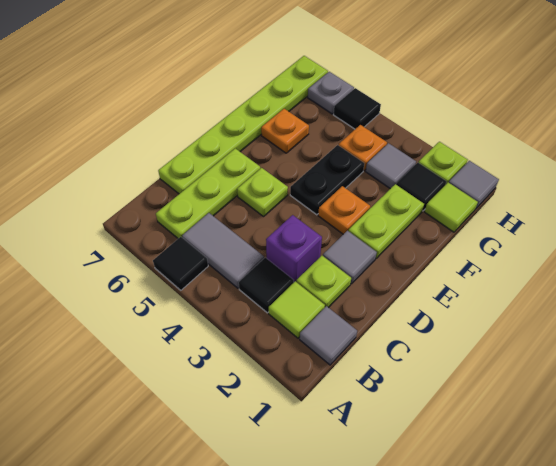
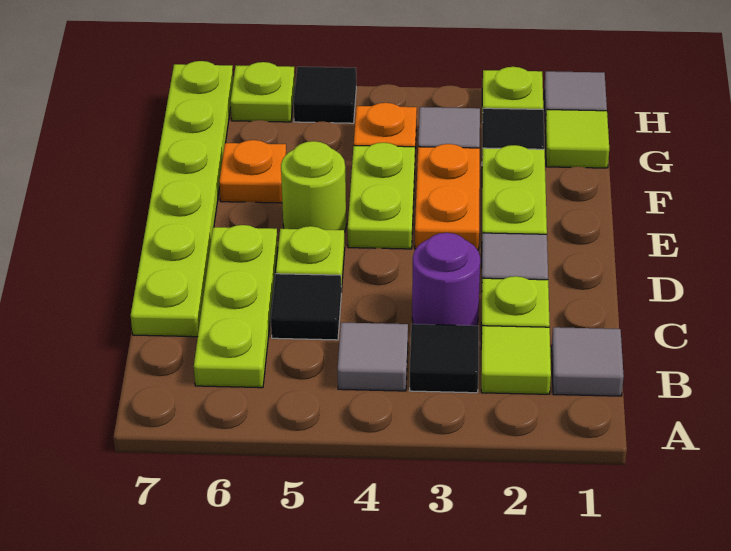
black 1x1 tile [153,237,208,290] -> black 1x1 tile moved to [271,274,341,340]
grey 1x2 tile [182,213,264,288] -> grey 1x1 tile [338,323,408,391]
purple 1x1 brick [266,215,322,282] -> purple 1x1 round brick [412,233,480,326]
orange 1x1 plate [318,186,370,234] -> orange 1x2 plate [415,144,480,250]
black 1x2 plate [290,145,364,215] -> lime 1x2 plate [348,143,415,249]
none -> lime 1x1 round brick [281,141,346,232]
grey 1x1 plate [308,72,354,114] -> lime 1x1 plate [231,62,295,122]

